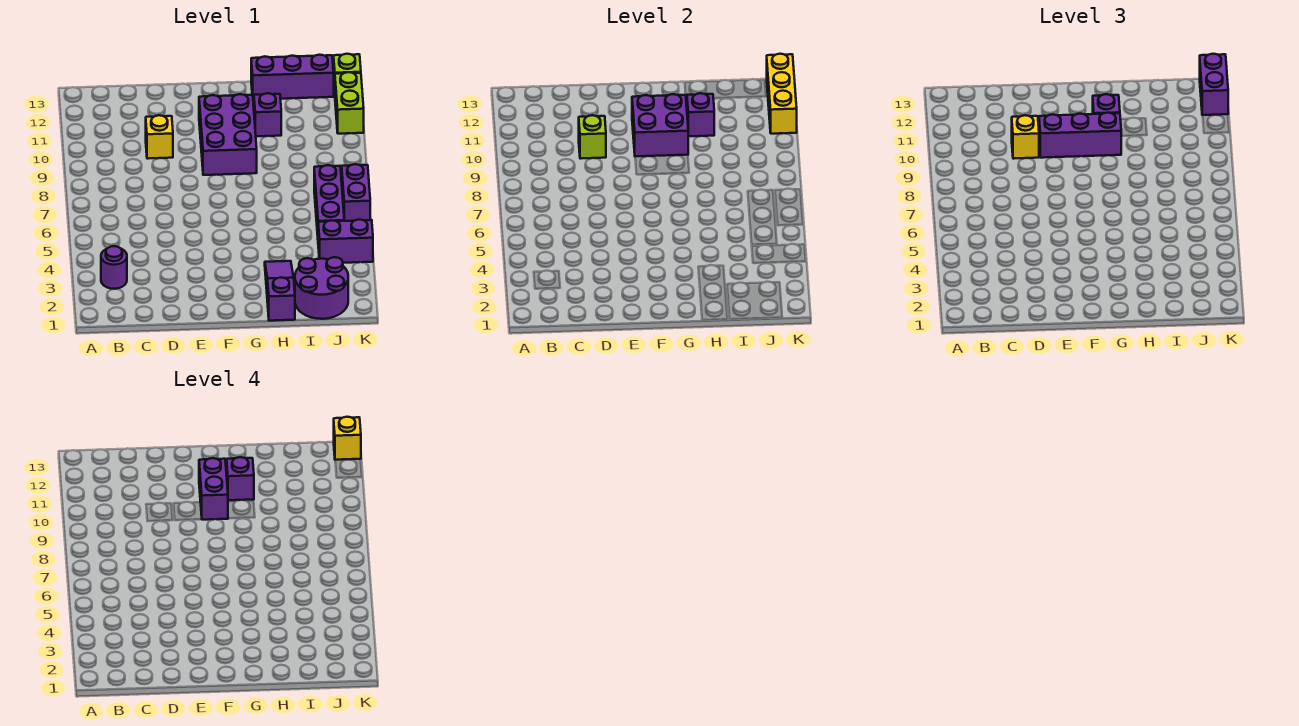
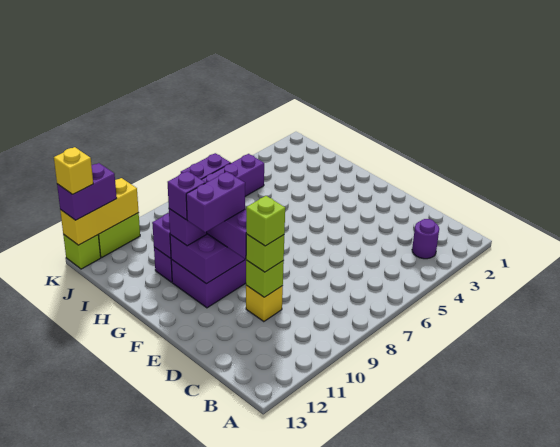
yellow 1x1 brick [1012,115,1039,159] -> lime 1x1 brick [246,234,284,272]
none -> lime 1x1 brick [246,196,285,246]
purple 1x3 slope [265,261,295,321] -> none
purple 1x3 brick [251,55,334,100] -> none
purple 2x2 round brick [295,257,348,319] -> none
purple 1x2 brick [318,220,373,263] -> none

